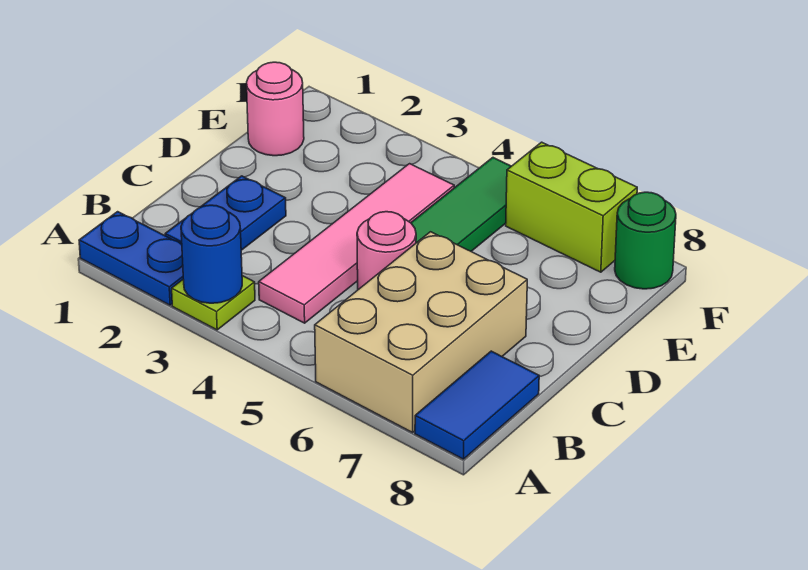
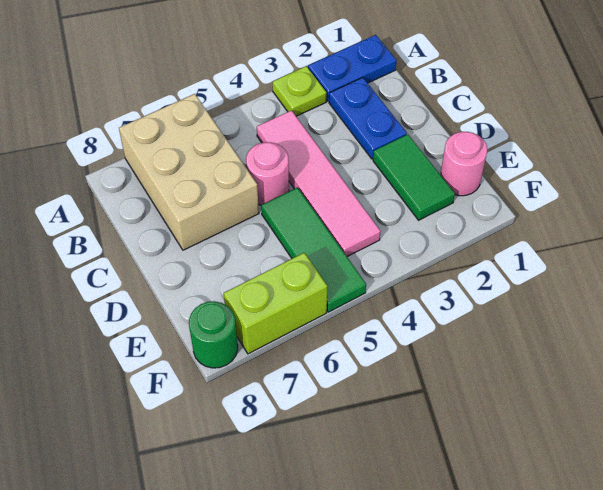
blue 1x1 round brick [181,205,242,303] -> none
blue 1x2 tile [415,351,539,459] -> none
none -> green 1x2 tile [373,134,455,220]

